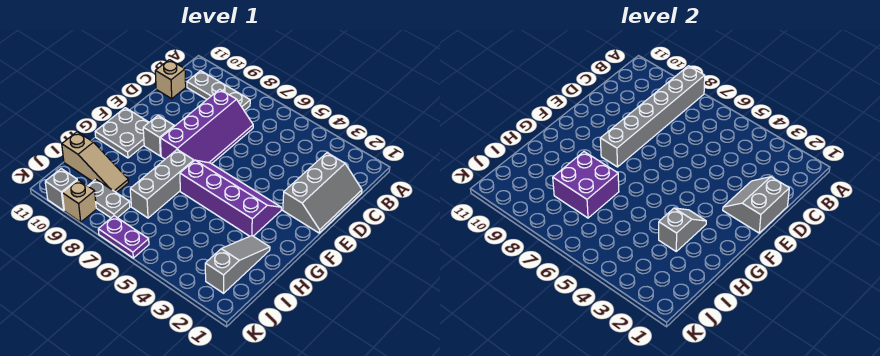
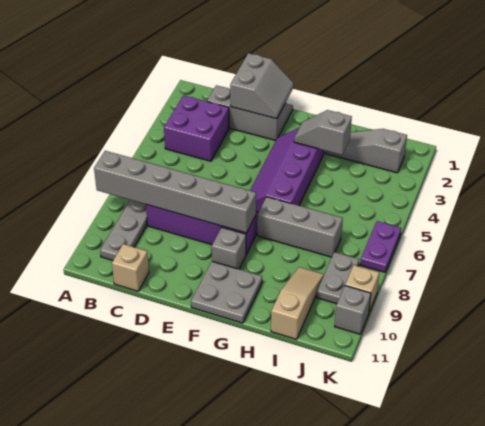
grey 2x2 slope [723,177,789,233] -> grey 2x2 slope turned to [230,53,294,119]
purple 2x2 brick [553,152,619,218] -> purple 2x2 brick moved to [164,95,229,161]

